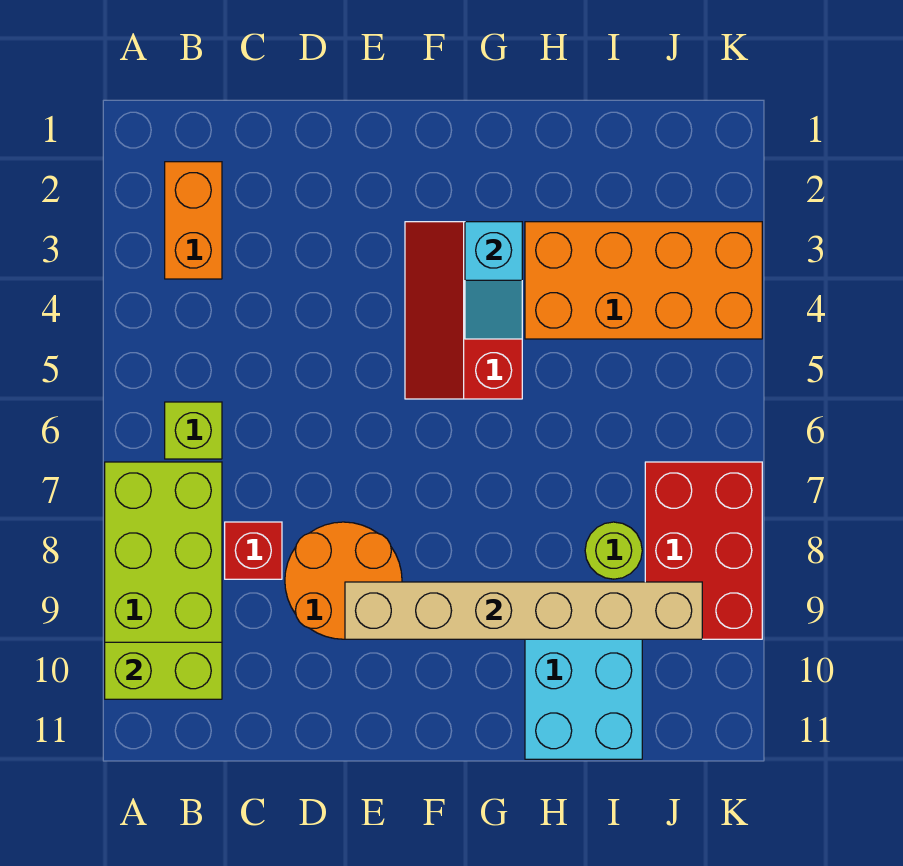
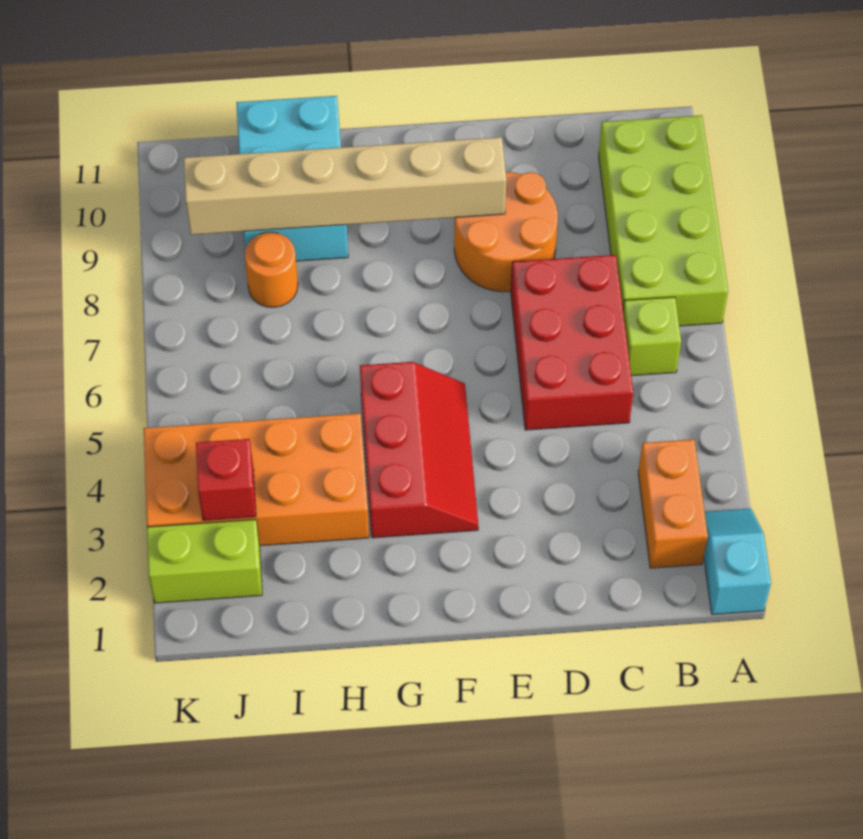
lime 1x2 brick [105,642,222,699] -> lime 1x2 brick moved to [147,519,262,603]
red 1x1 brick [225,522,282,579] -> red 1x1 brick moved to [196,439,256,520]
cyan 1x2 slope [465,222,522,339] -> cyan 1x2 slope moved to [704,509,771,614]
lime 1x1 round brick [585,522,642,579] -> orange 1x1 round brick [245,232,298,307]
red 2x3 brick [645,462,762,639] -> red 2x3 brick moved to [511,255,633,430]

